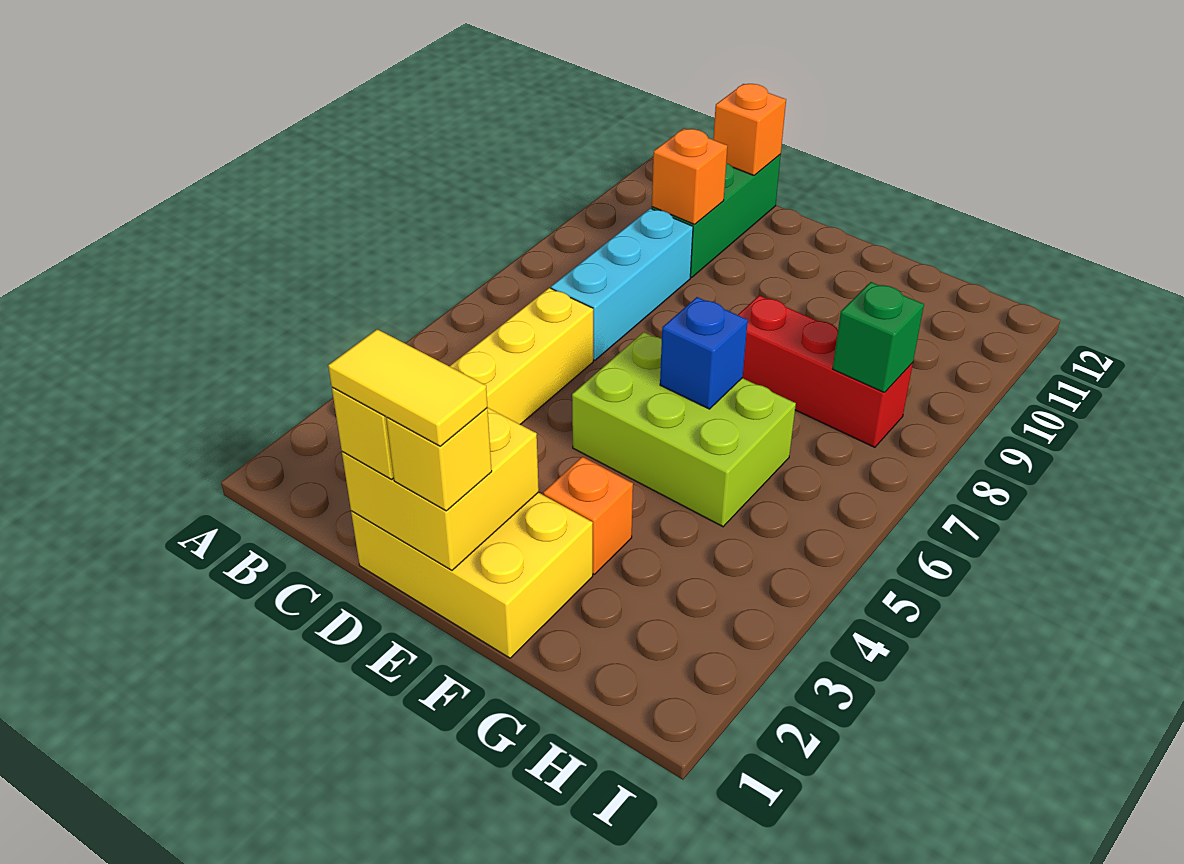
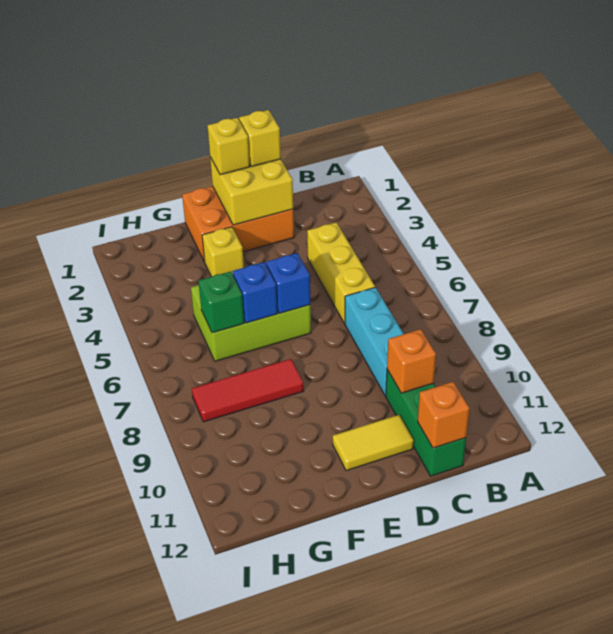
yellow 2x3 brick [351,492,593,658] -> orange 2x3 brick [182,186,294,262]
yellow 1x2 tile [328,329,488,446] -> yellow 1x2 tile moved to [333,415,414,471]
none -> blue 1x1 brick [266,253,310,314]
orange 1x1 brick [543,457,633,574] -> yellow 1x1 brick [202,227,244,277]
red 1x3 brick [738,295,913,447] -> red 1x3 tile [192,359,304,422]
green 1x1 brick [833,282,924,393] -> green 1x1 brick moved to [199,271,244,333]

